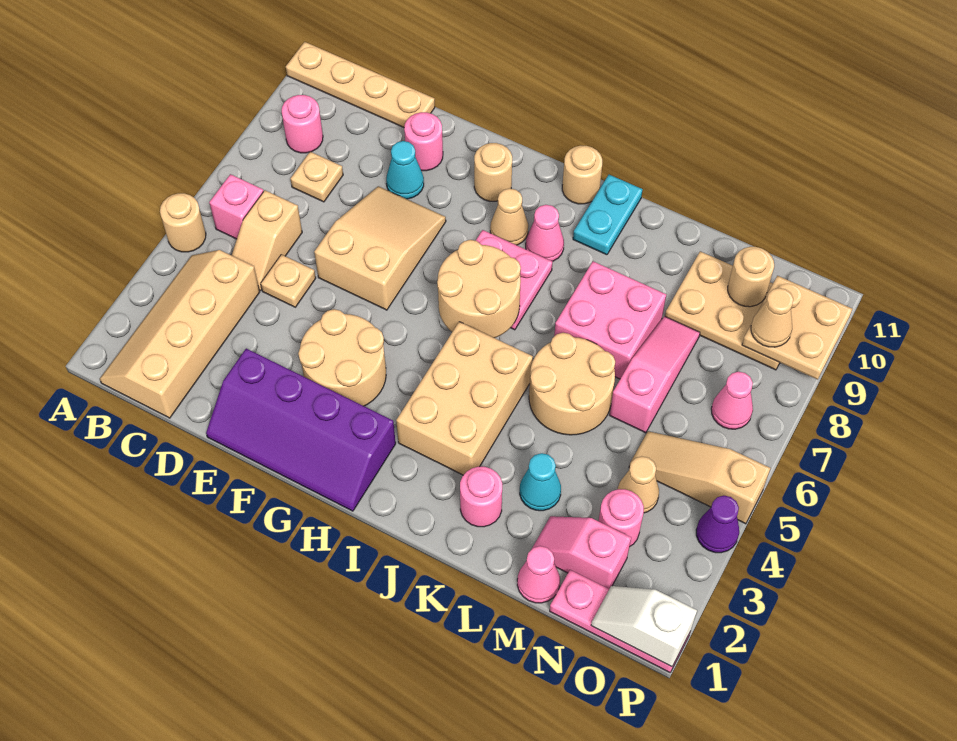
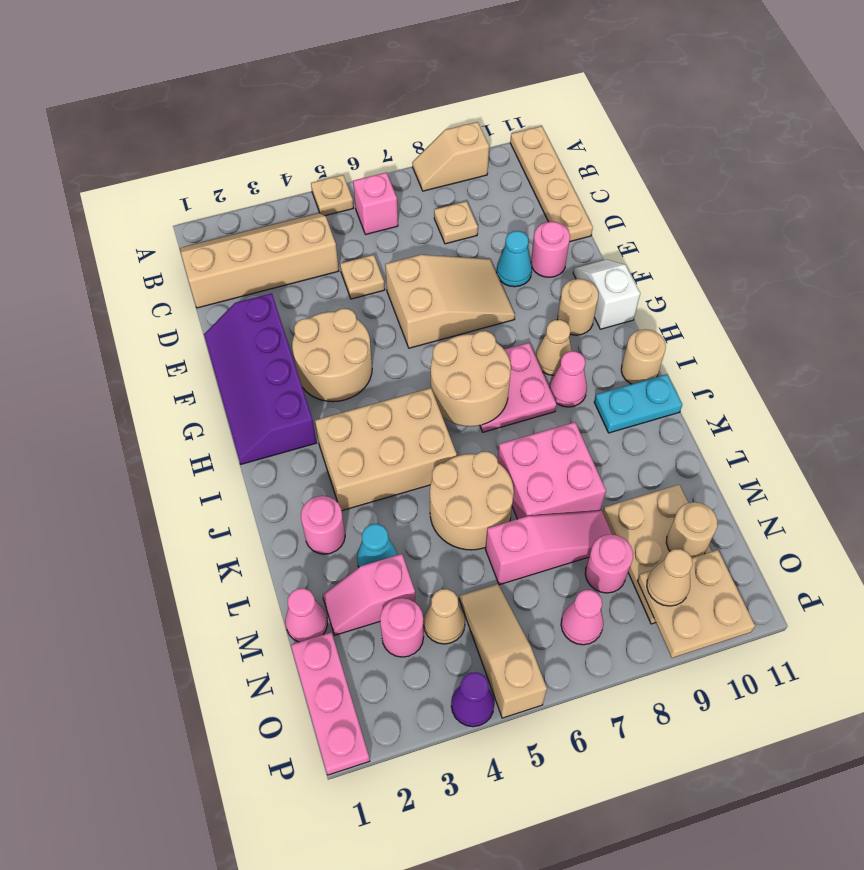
tan 1x1 round brick [160,193,206,252] -> tan 1x1 plate [311,175,353,216]
pink 1x1 round brick [282,95,323,153] -> pink 1x1 round brick moved to [585,534,633,593]
tan 1x2 slope [232,190,302,291] -> tan 1x2 slope moved to [412,122,489,191]
pink 1x2 slope [532,516,631,589] -> pink 1x2 slope turned to [323,554,415,635]
white 1x2 slope [591,586,697,667] -> white 1x2 slope moved to [573,260,640,329]

